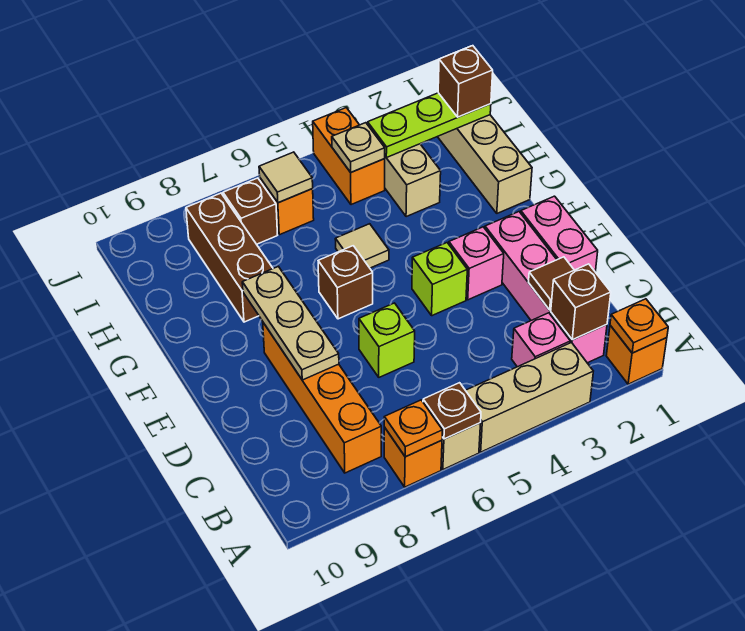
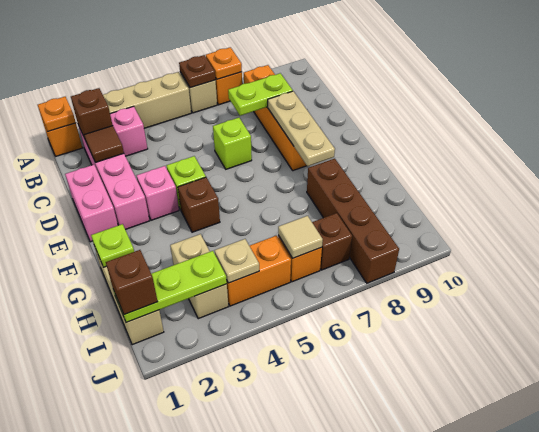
none -> lime 1x2 plate [228,73,293,116]
brown 1x1 brick [318,246,373,319] -> brown 1x1 brick moved to [178,177,220,232]
none -> lime 1x1 plate [91,224,134,267]
tan 1x1 tile [335,224,389,268] -> none
brown 1x3 brick [186,193,273,322] -> brown 1x4 brick [307,159,399,283]
orange 1x2 brick [313,108,385,205] -> orange 1x2 brick turned to [227,236,291,306]

